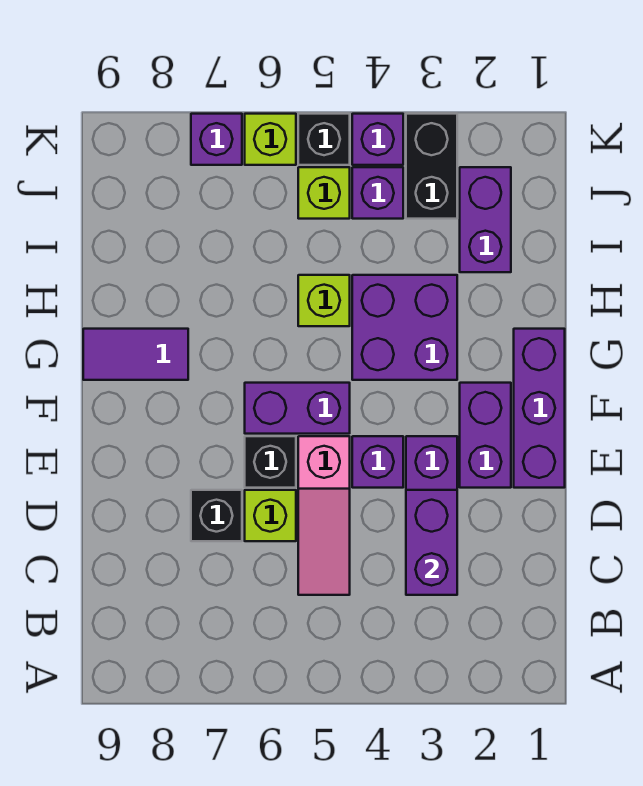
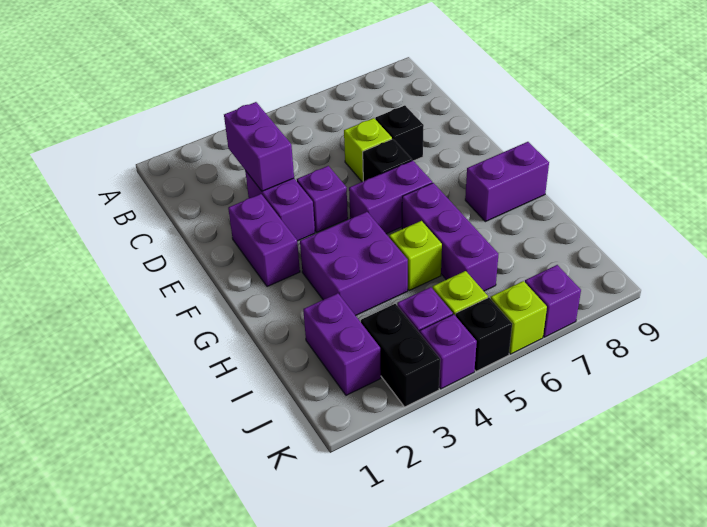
pink 1x3 slope [298,436,350,595] -> none
purple 1x3 brick [514,329,565,488] -> purple 1x3 brick moved to [402,183,498,291]
purple 1x2 tile [83,329,188,380] -> purple 1x2 brick [465,142,549,222]

